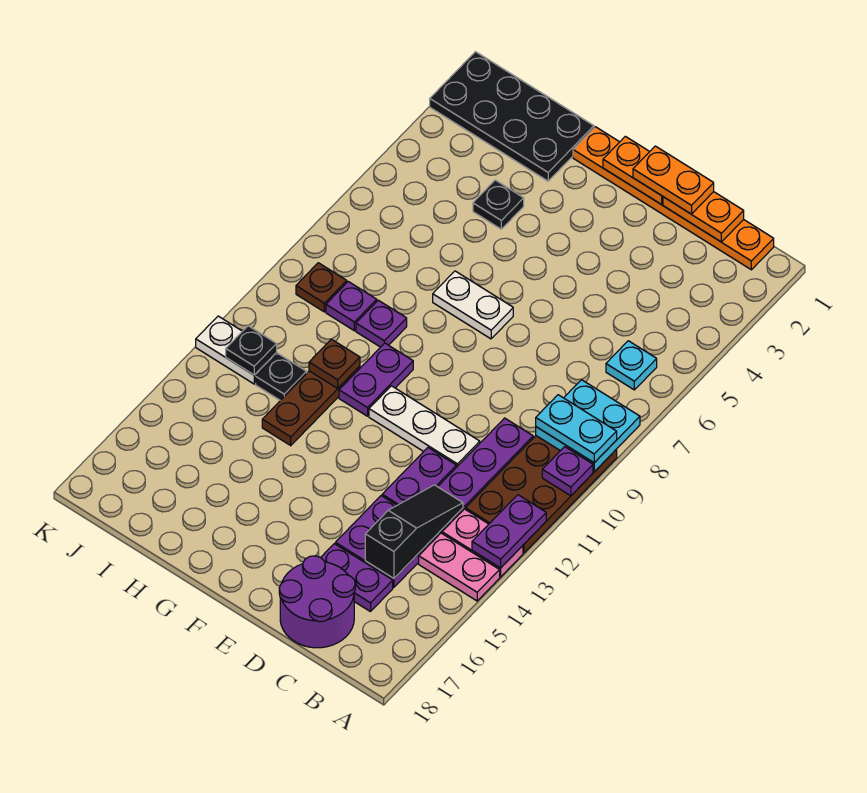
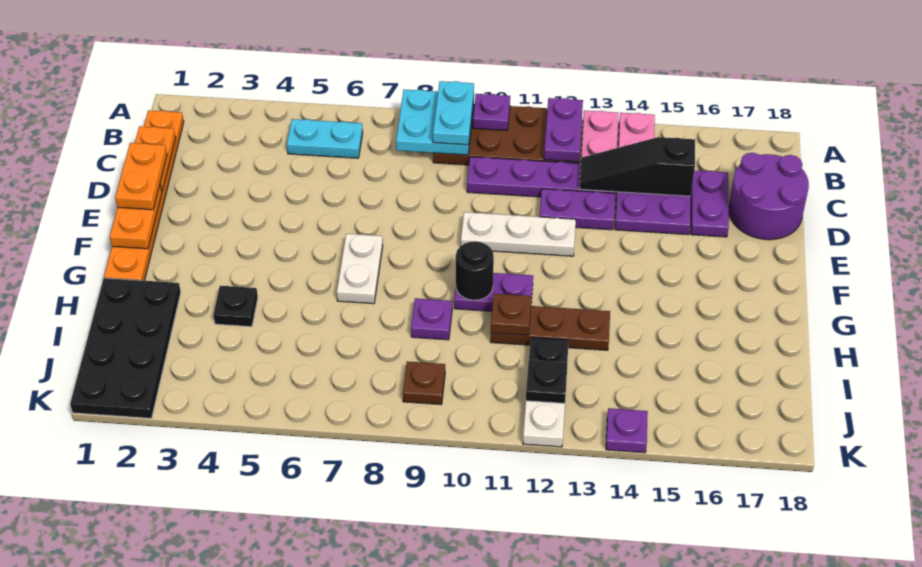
purple 1x2 plate [472,495,546,568] -> purple 1x2 plate turned to [544,98,583,162]
cyan 1x1 plate [606,341,657,390] -> cyan 1x2 plate [287,119,363,158]
white 1x3 plate [369,386,480,467] -> white 1x3 plate turned to [461,212,576,256]
none -> black 1x1 round brick [456,241,494,300]
purple 1x1 plate [326,282,377,331] -> purple 1x1 plate moved to [606,408,648,453]

